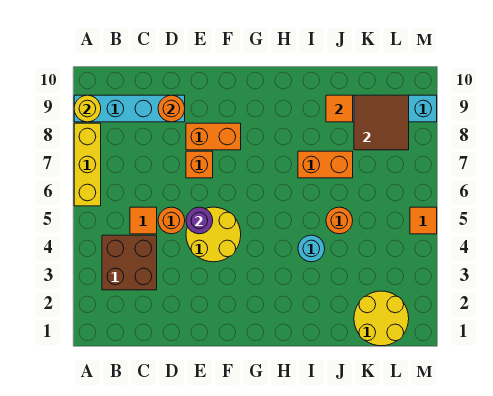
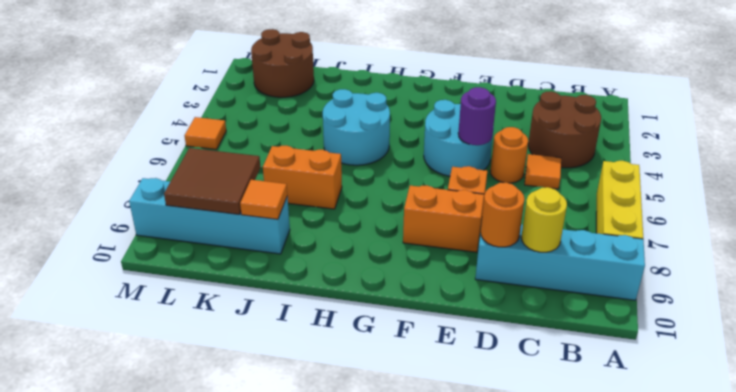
yellow 1x1 round brick [74,95,101,122] -> yellow 1x1 round brick moved to [521,187,567,252]
brown 2x2 brick [102,235,157,290] -> brown 2x2 round brick [528,91,601,168]
yellow 2x2 round brick [186,207,241,262] -> cyan 2x2 round brick [424,100,494,176]
cyan 1x1 round brick [298,235,325,262] -> cyan 2x2 round brick [323,89,390,165]
orange 1x1 round brick [326,207,353,234] -> none
yellow 2x2 round brick [354,291,409,346] -> brown 2x2 round brick [251,29,314,97]

